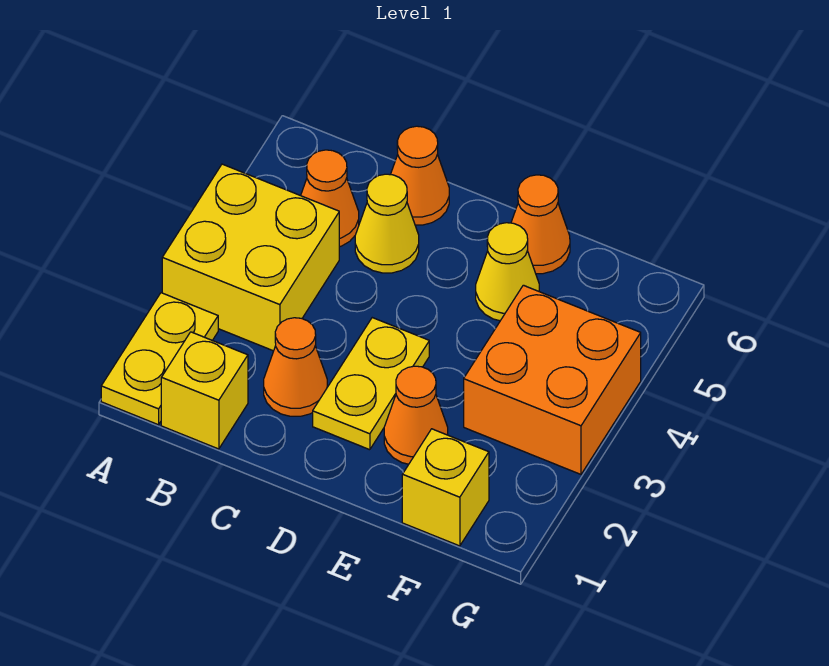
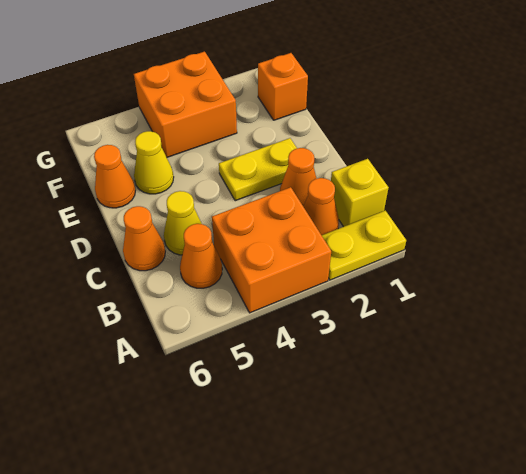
yellow 2x2 brick [162,164,339,351] -> orange 2x2 brick [212,187,331,313]
orange 1x1 cone [384,366,448,464] -> orange 1x1 cone moved to [303,178,339,235]
yellow 1x1 brick [402,429,489,546] -> orange 1x1 brick [258,53,308,120]

